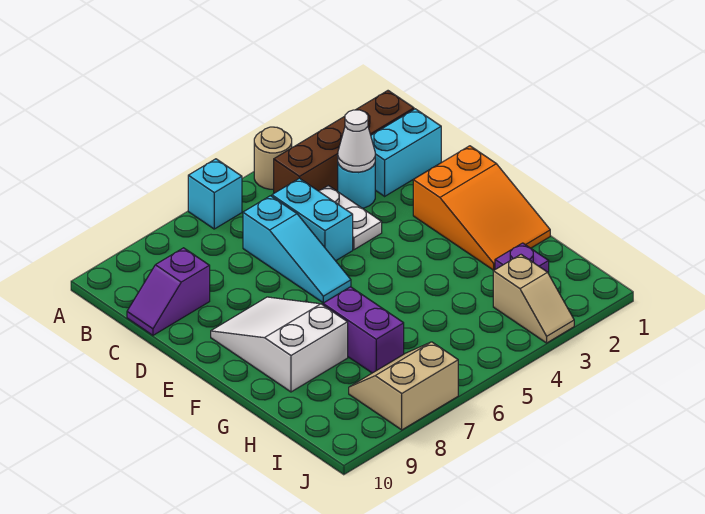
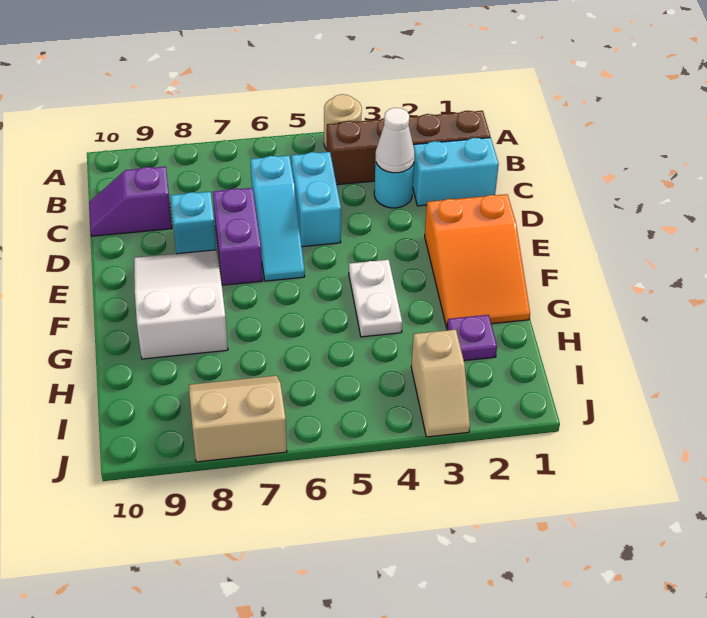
cyan 1x1 brick [188,159,242,229] -> cyan 1x1 brick moved to [171,192,216,254]
white 1x2 plate [319,186,382,250] -> white 1x2 plate moved to [349,260,402,337]
purple 1x2 brick [323,287,404,373] -> purple 1x2 brick moved to [213,188,263,285]

